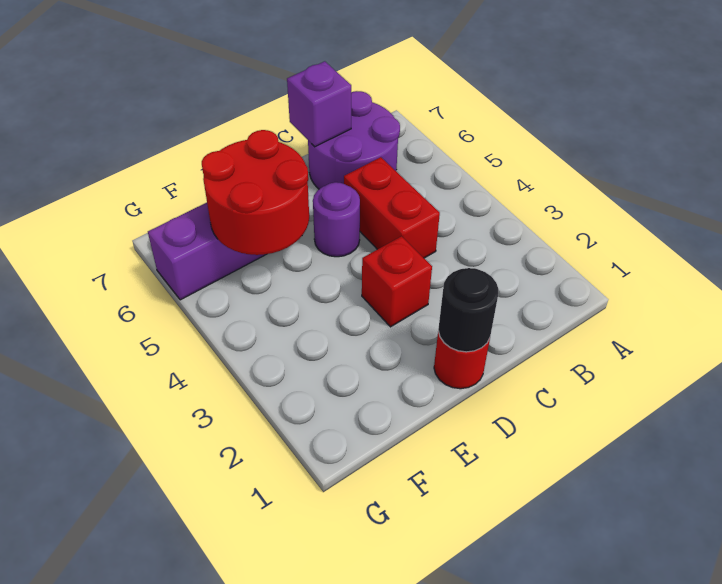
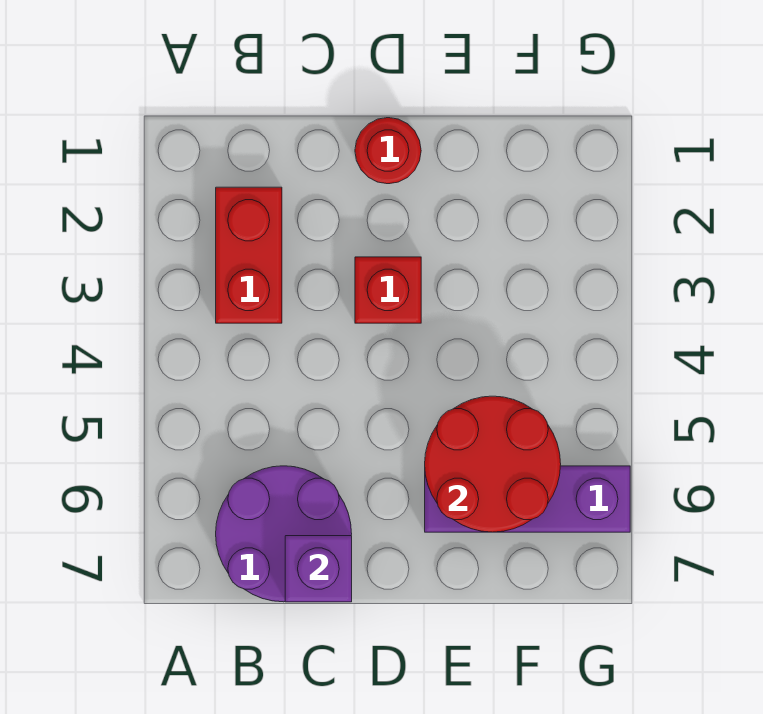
red 1x2 brick [344,157,440,258] -> red 1x2 brick moved to [216,187,282,323]
black 1x1 round brick [438,268,499,352] -> none
purple 1x1 round brick [313,182,360,257] -> none

